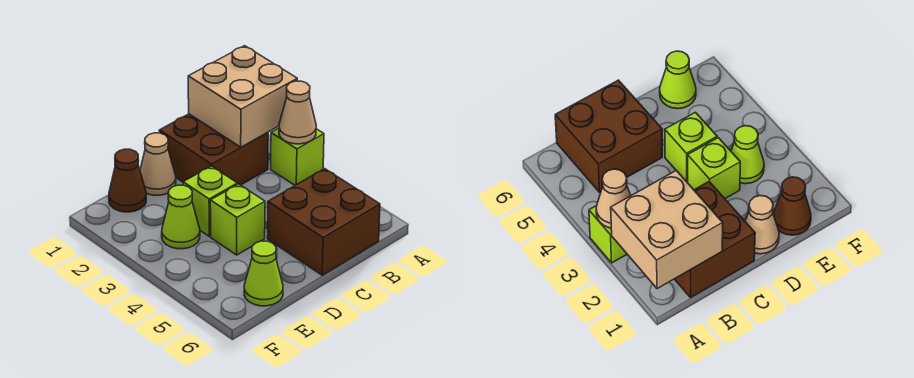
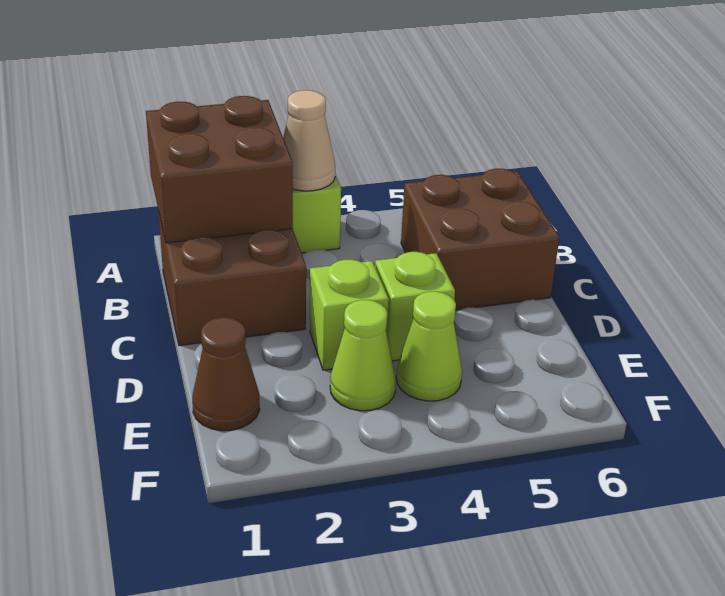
tan 2x2 brick [188,46,297,147] -> brown 2x2 brick [146,96,293,243]
tan 1x1 cone [140,133,176,195] -> none
lime 1x1 cone [244,241,283,306] -> lime 1x1 cone moved to [396,291,462,401]

